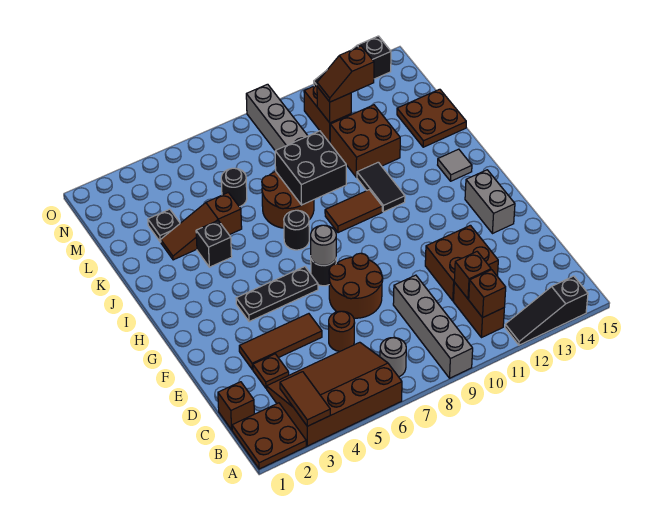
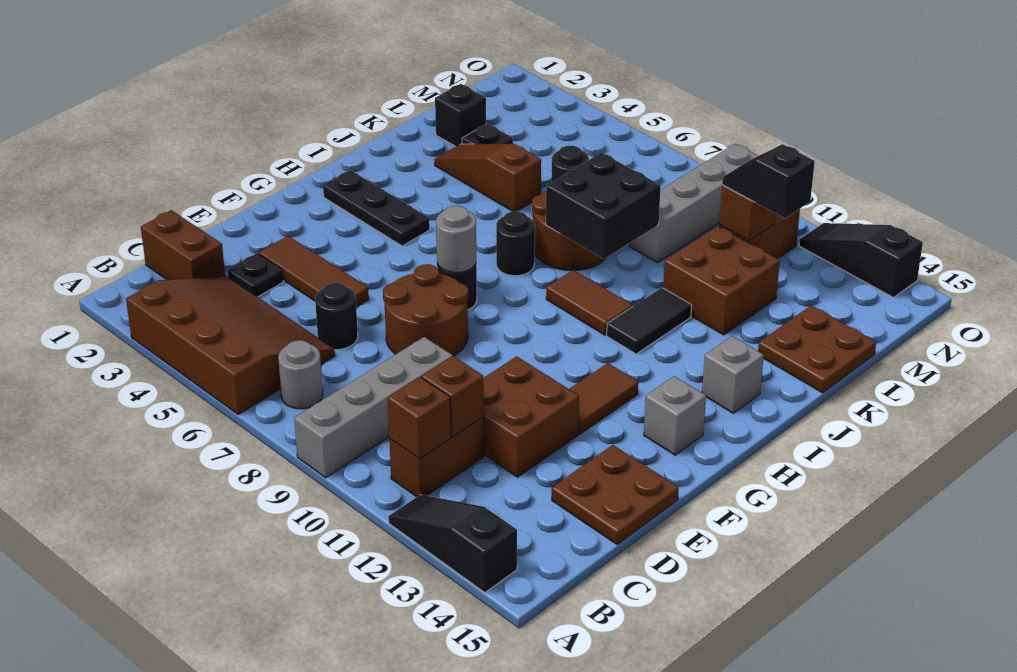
brown 2x2 plate [232,403,306,469] -> brown 2x2 plate moved to [552,445,679,544]
brown 1x2 tile [280,372,330,426] -> brown 1x2 tile moved to [569,363,638,434]
brown 1x1 brick [218,382,254,430] -> brown 1x2 brick [141,210,225,280]
brown 1x1 plate [253,354,289,388] -> black 1x1 plate [227,253,283,297]
brown 1x1 round brick [329,311,355,351] -> black 1x1 round brick [315,283,358,350]
grey 1x2 brick [465,170,515,234] -> grey 1x1 brick [644,376,706,455]
black 1x3 plate [236,267,318,322] -> black 1x3 plate moved to [323,170,430,246]
grey 1x1 tile [438,149,472,181] -> grey 1x1 brick [702,336,764,413]
black 1x1 brick [196,221,232,267] -> black 1x1 brick moved to [435,84,486,146]
brown 1x2 slope [317,46,374,102] -> black 1x2 slope [722,144,815,218]

